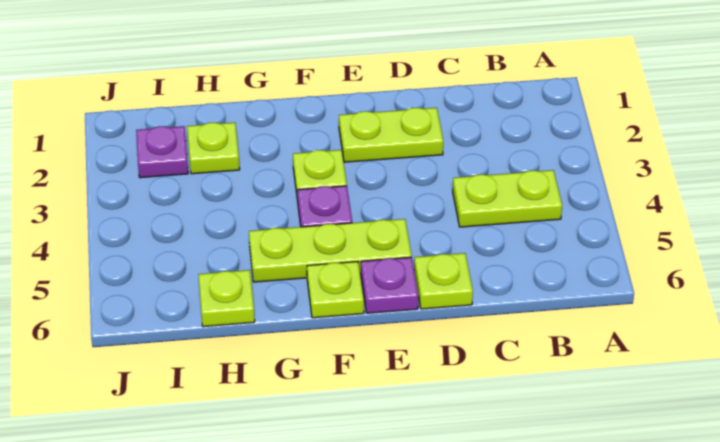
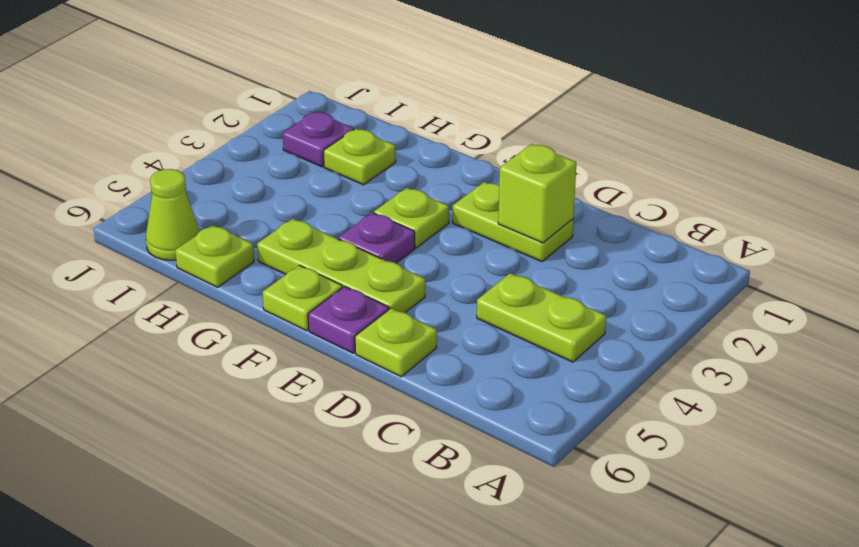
none -> lime 1x1 brick [498,144,576,243]
none -> lime 1x1 cone [146,169,199,260]

